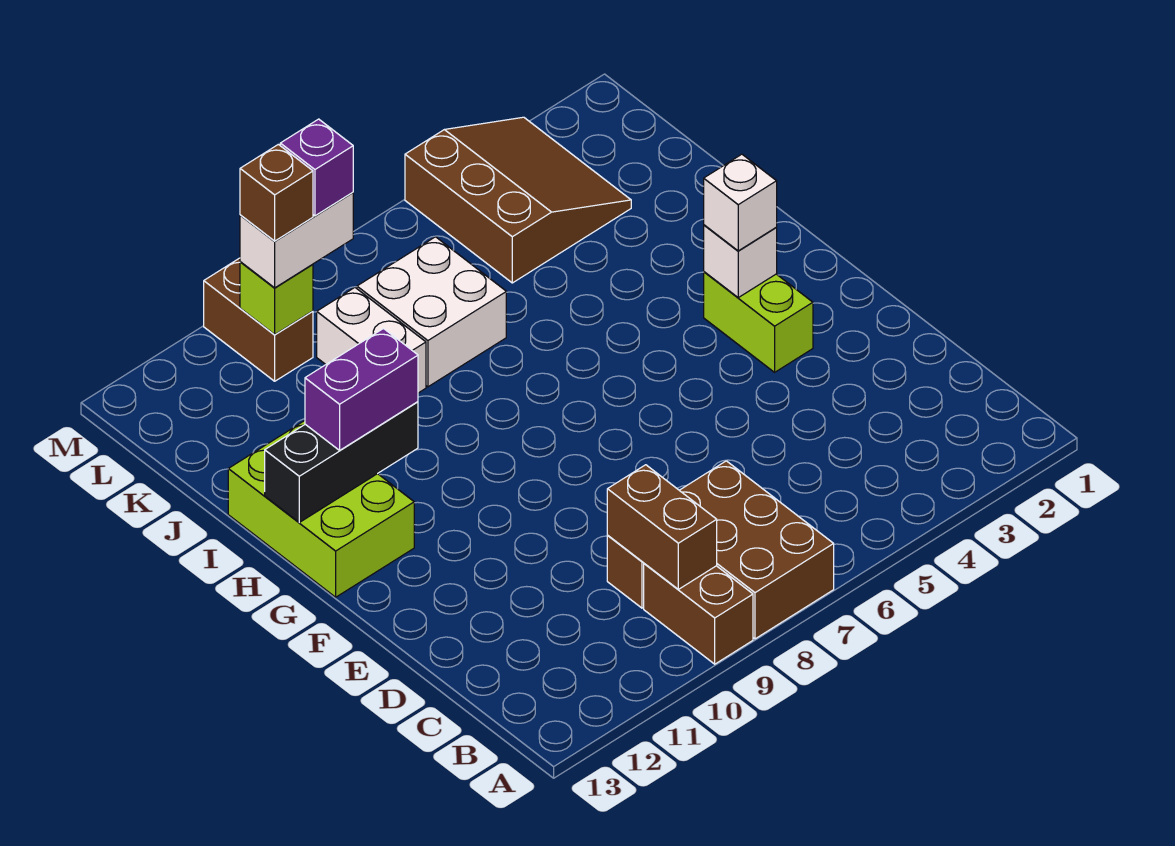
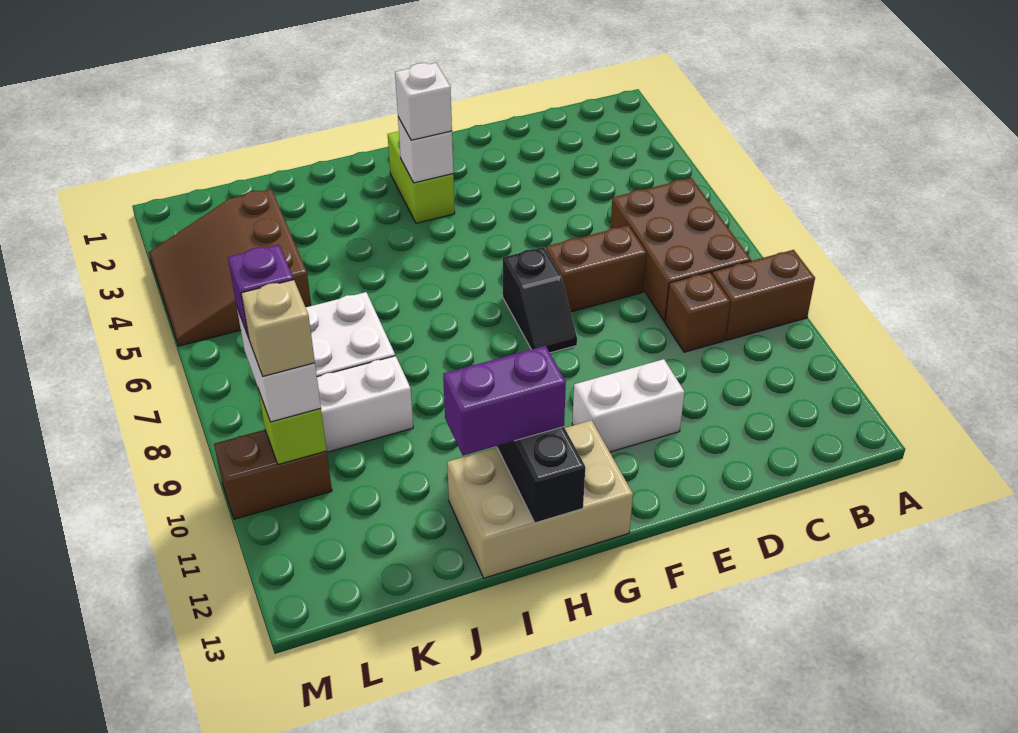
brown 2x3 brick [679,461,834,639] -> brown 2x3 brick turned to [610,178,751,321]
brown 1x2 brick [607,465,717,589] -> brown 1x2 brick moved to [546,225,647,312]
none -> white 1x2 brick [572,359,684,452]
lime 1x2 brick [704,272,813,372] -> lime 1x2 brick turned to [388,131,455,223]
none -> black 1x2 slope [503,247,577,353]
lime 2x3 brick [228,421,414,597] -> tan 2x3 brick [447,420,633,578]
purple 1x2 brick [305,329,418,450] -> purple 1x2 brick turned to [443,346,566,455]
brown 3x3 slope [405,117,631,283] -> brown 3x3 slope turned to [149,189,311,346]
brown 1x1 brick [240,144,313,241] -> tan 1x1 brick [241,280,315,376]

